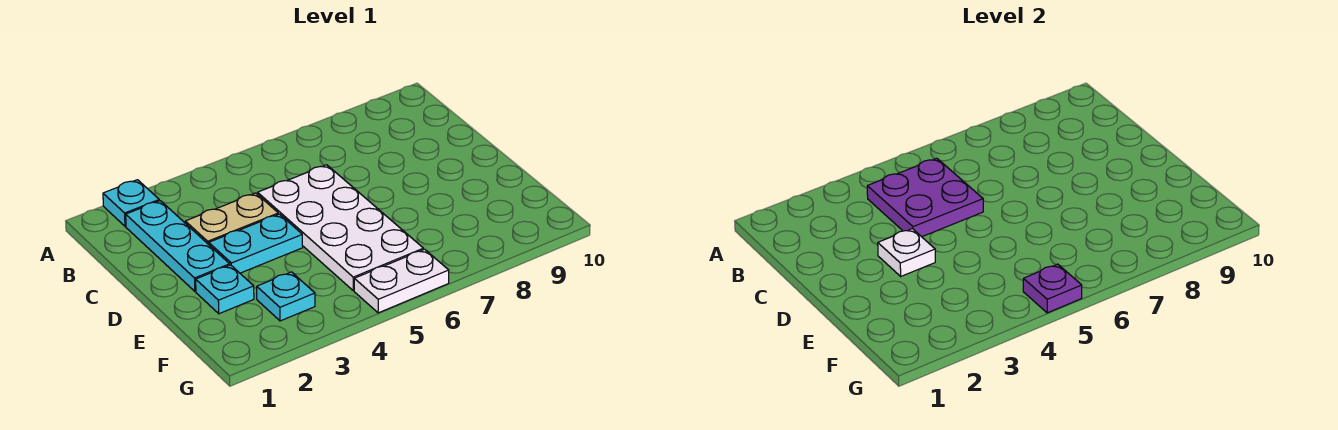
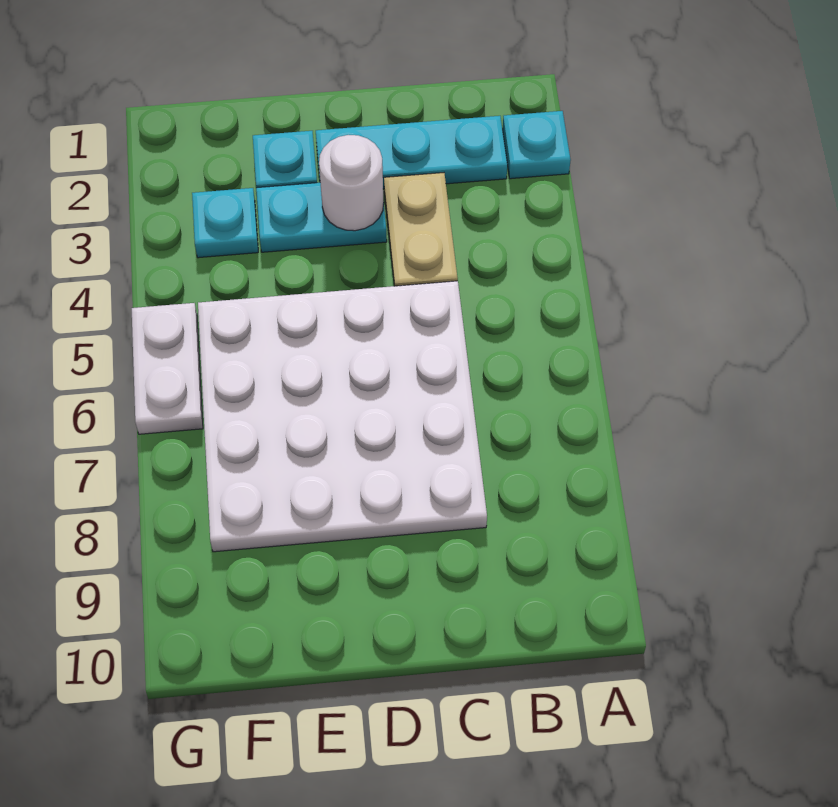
purple 2x2 plate [867,158,983,237] -> none
white 2x4 plate [258,165,423,291] -> white 4x4 plate [198,281,487,552]
cyan 1x2 plate [209,214,303,273] -> cyan 1x2 plate turned to [256,183,387,252]
white 1x1 plate [878,229,935,276] -> white 1x1 round brick [319,135,384,231]
purple 1x1 plate [1023,264,1082,313] -> none

